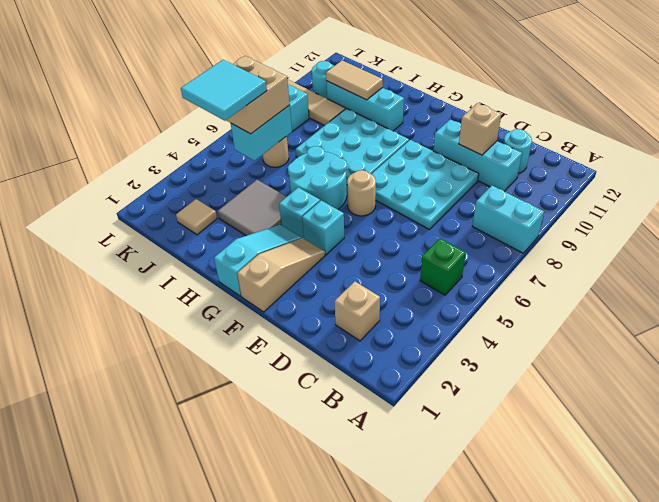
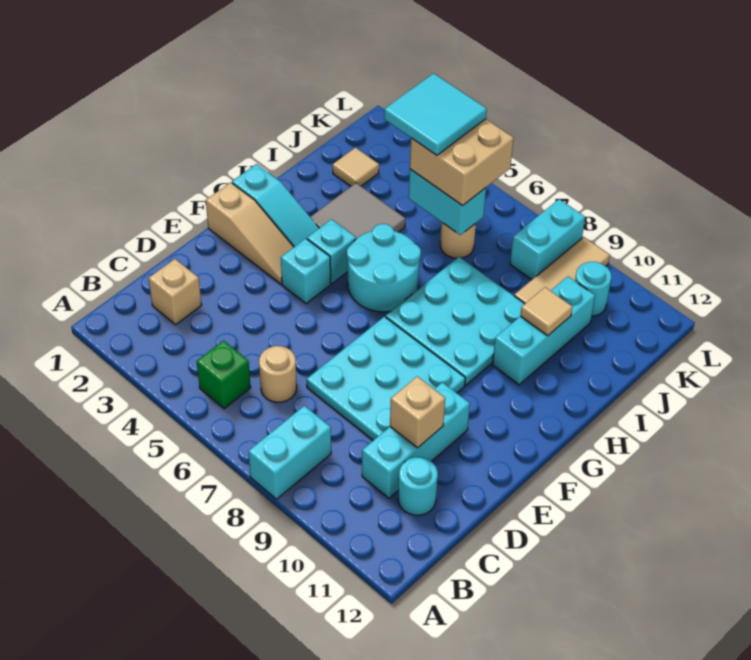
tan 1x1 round brick [347,170,376,216] -> tan 1x1 round brick moved to [259,346,297,402]
tan 1x2 tile [326,60,383,100] -> tan 1x1 tile [520,287,572,336]

